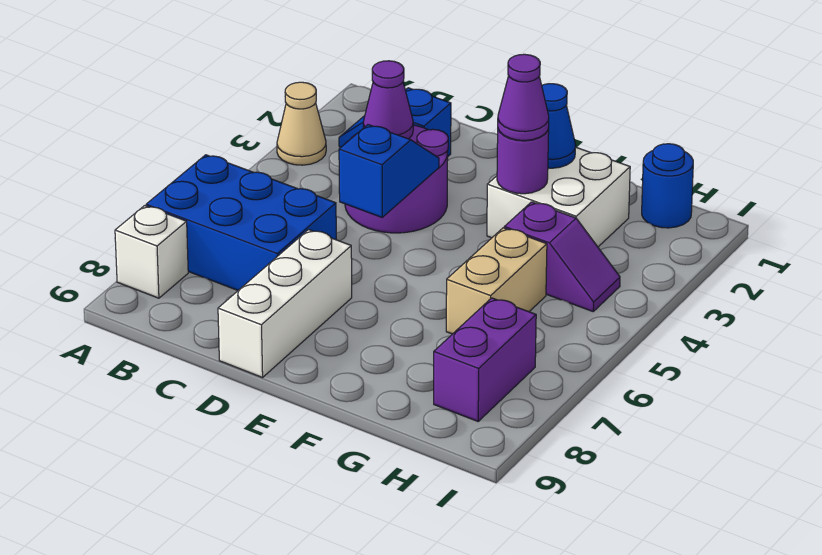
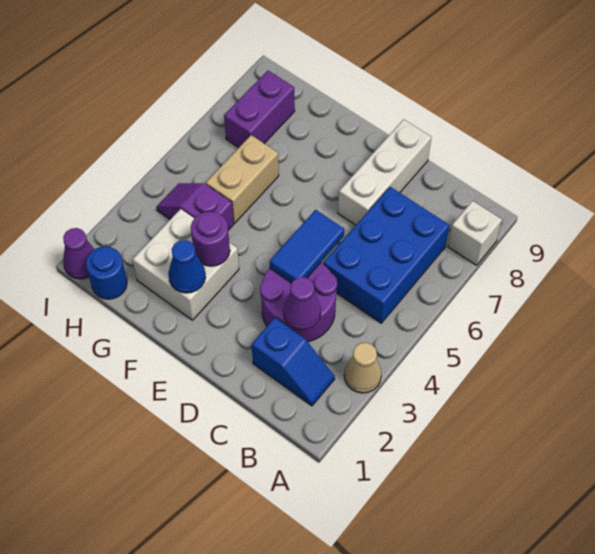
blue 2x3 brick [146,155,336,290] -> blue 2x3 brick turned to [323,187,449,323]
blue 1x2 slope [339,125,439,217] -> blue 1x2 tile [269,210,344,283]
purple 1x1 cone [498,54,549,140] -> purple 1x1 cone moved to [63,228,94,279]

